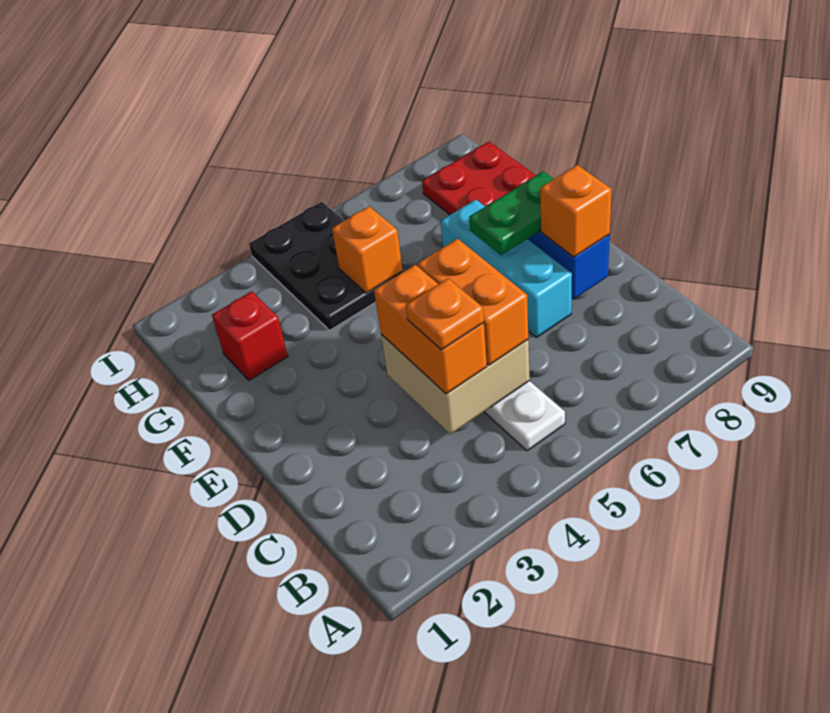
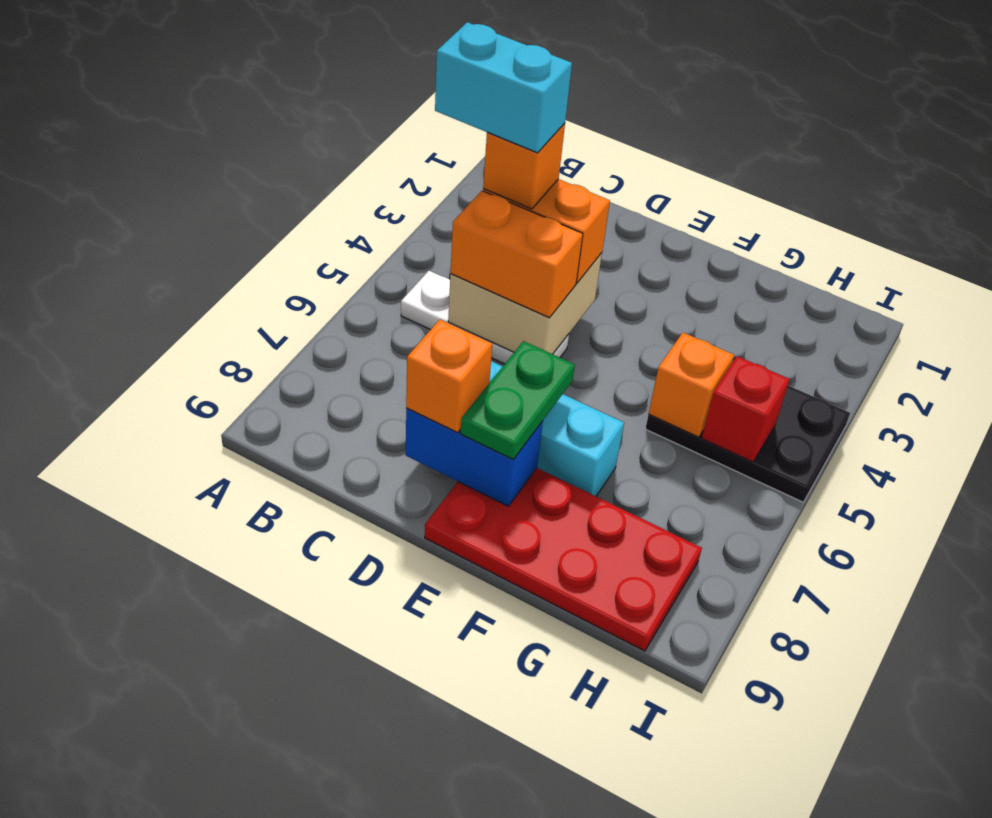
none -> cyan 1x2 brick [435,22,572,153]
orange 1x1 plate [406,278,484,350] -> orange 1x1 brick [483,123,565,209]
red 1x1 brick [212,291,288,380] -> red 1x1 brick moved to [702,356,790,462]

